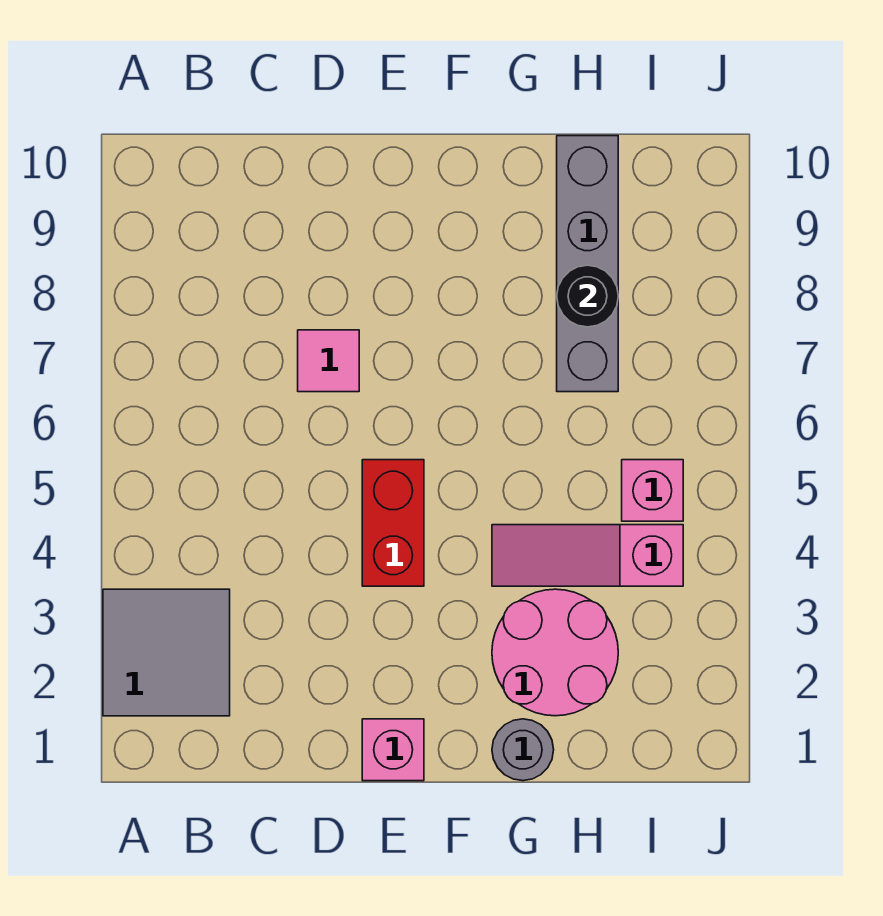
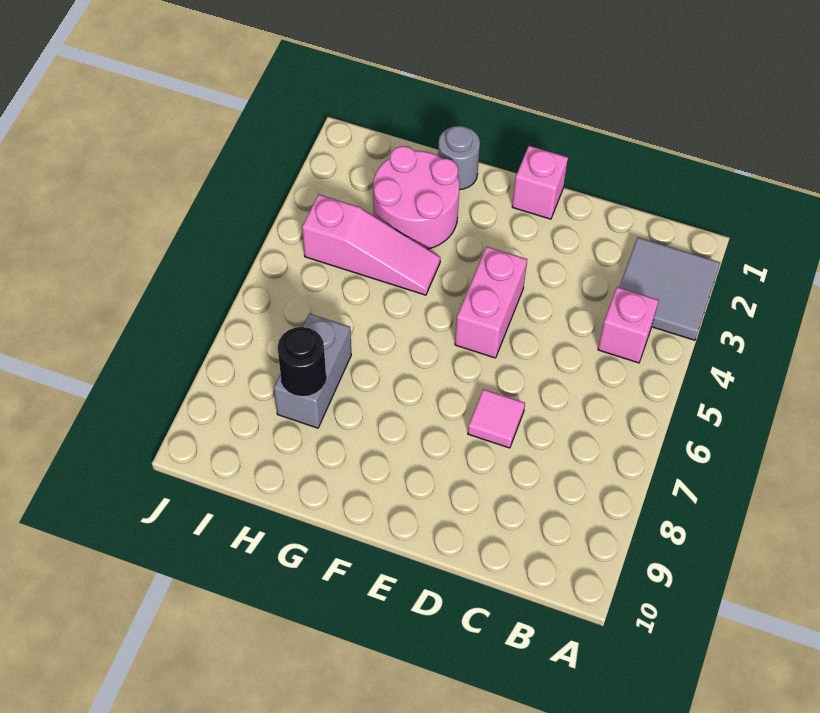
red 1x2 brick [362,460,424,586] -> pink 1x2 brick [455,247,527,358]
grey 1x4 brick [557,136,618,392] -> grey 1x2 brick [274,314,351,428]
pink 1x1 brick [622,460,683,521] -> pink 1x1 brick moved to [598,287,659,363]

